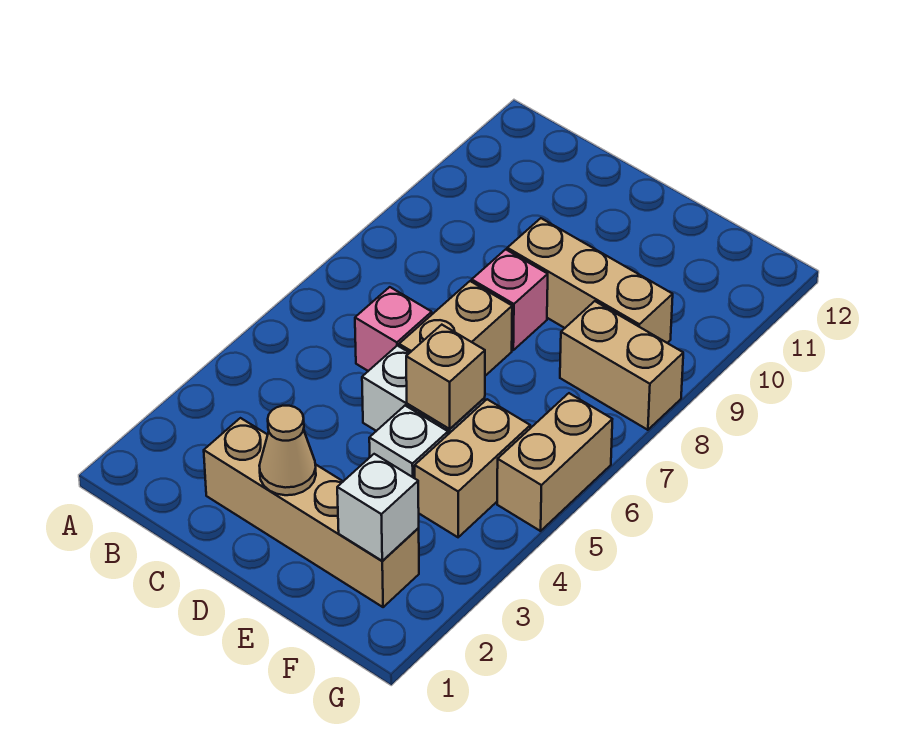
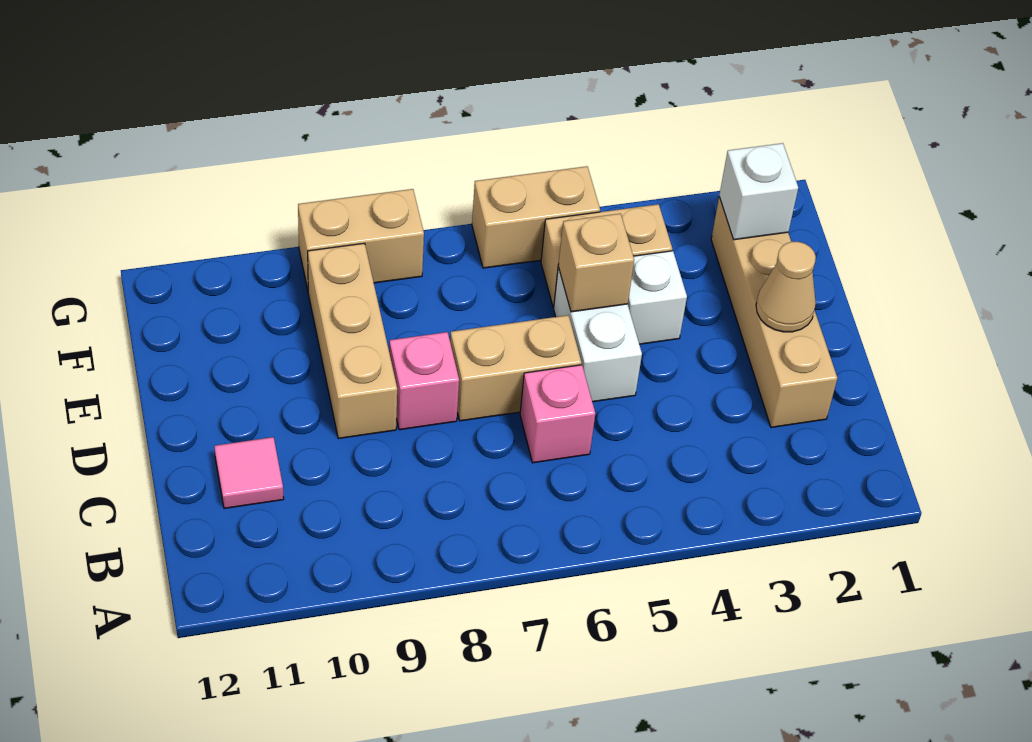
none -> pink 1x1 tile [214,437,284,509]
tan 1x2 brick [560,301,683,430] -> tan 1x2 brick turned to [298,189,424,290]

